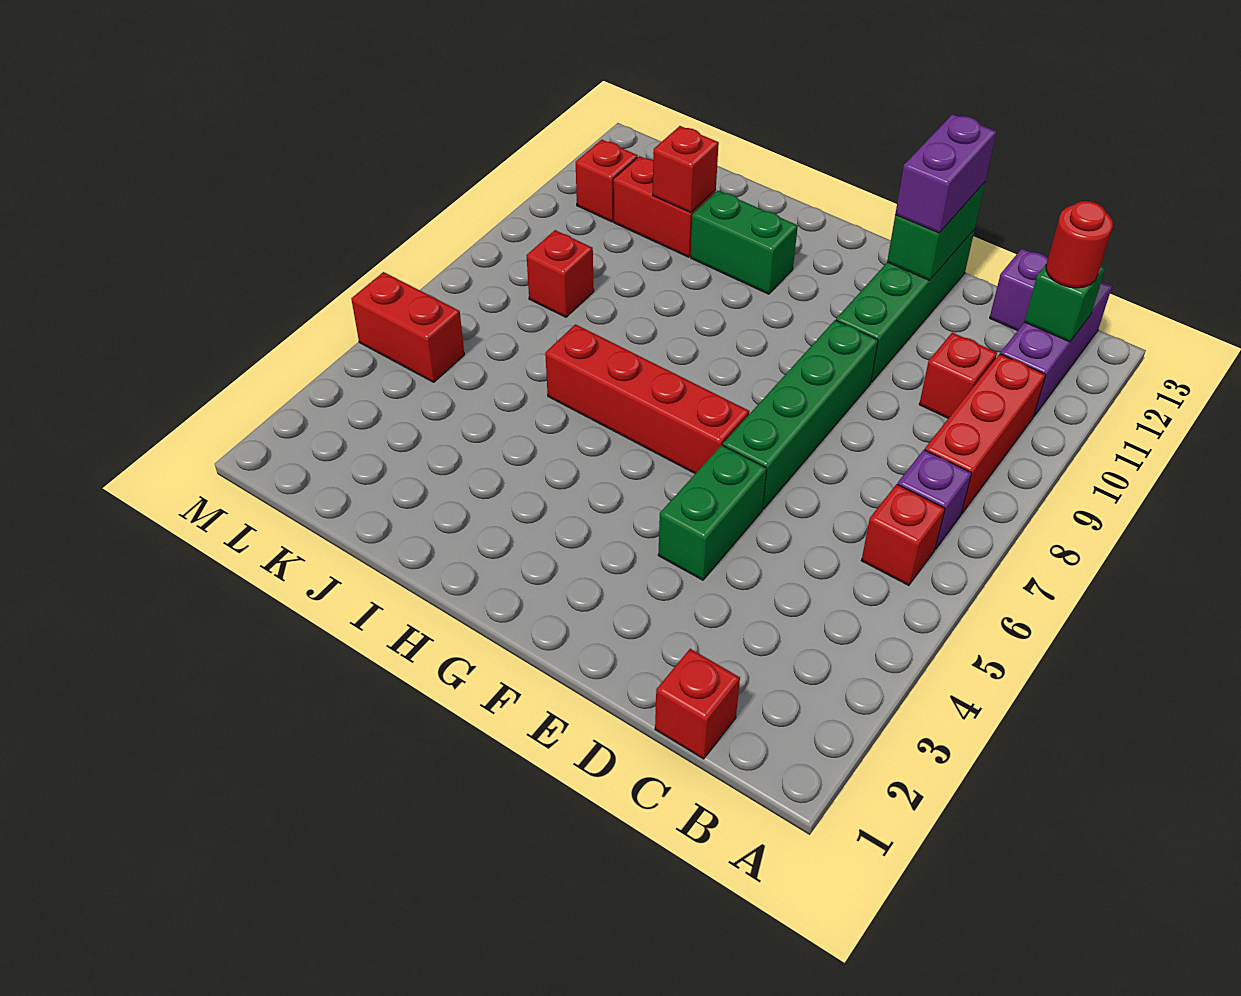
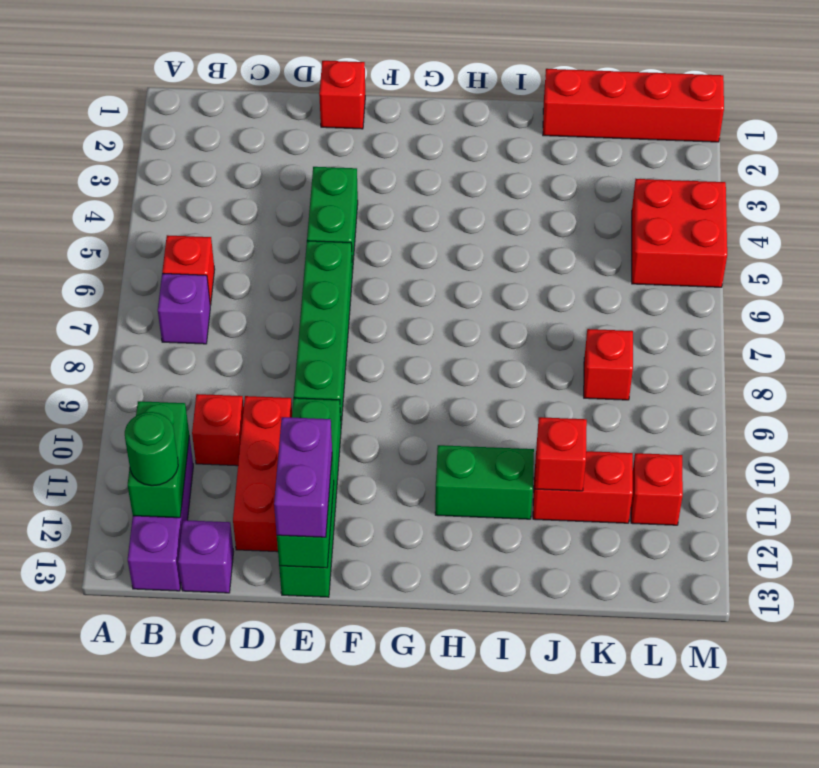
red 1x3 brick [925,354,1046,514] -> red 1x3 brick moved to [233,396,292,552]
green 1x1 brick [1024,265,1106,342] -> green 1x2 brick [128,401,189,518]
red 1x1 round brick [1046,201,1113,288] -> green 1x1 round brick [125,412,178,486]
red 1x1 brick [655,649,740,759] -> red 1x1 brick moved to [319,61,365,129]
red 1x4 brick [545,324,749,474] -> red 1x4 brick moved to [543,69,724,142]
red 1x2 brick [351,272,464,382] -> red 2x2 brick [632,179,727,287]

